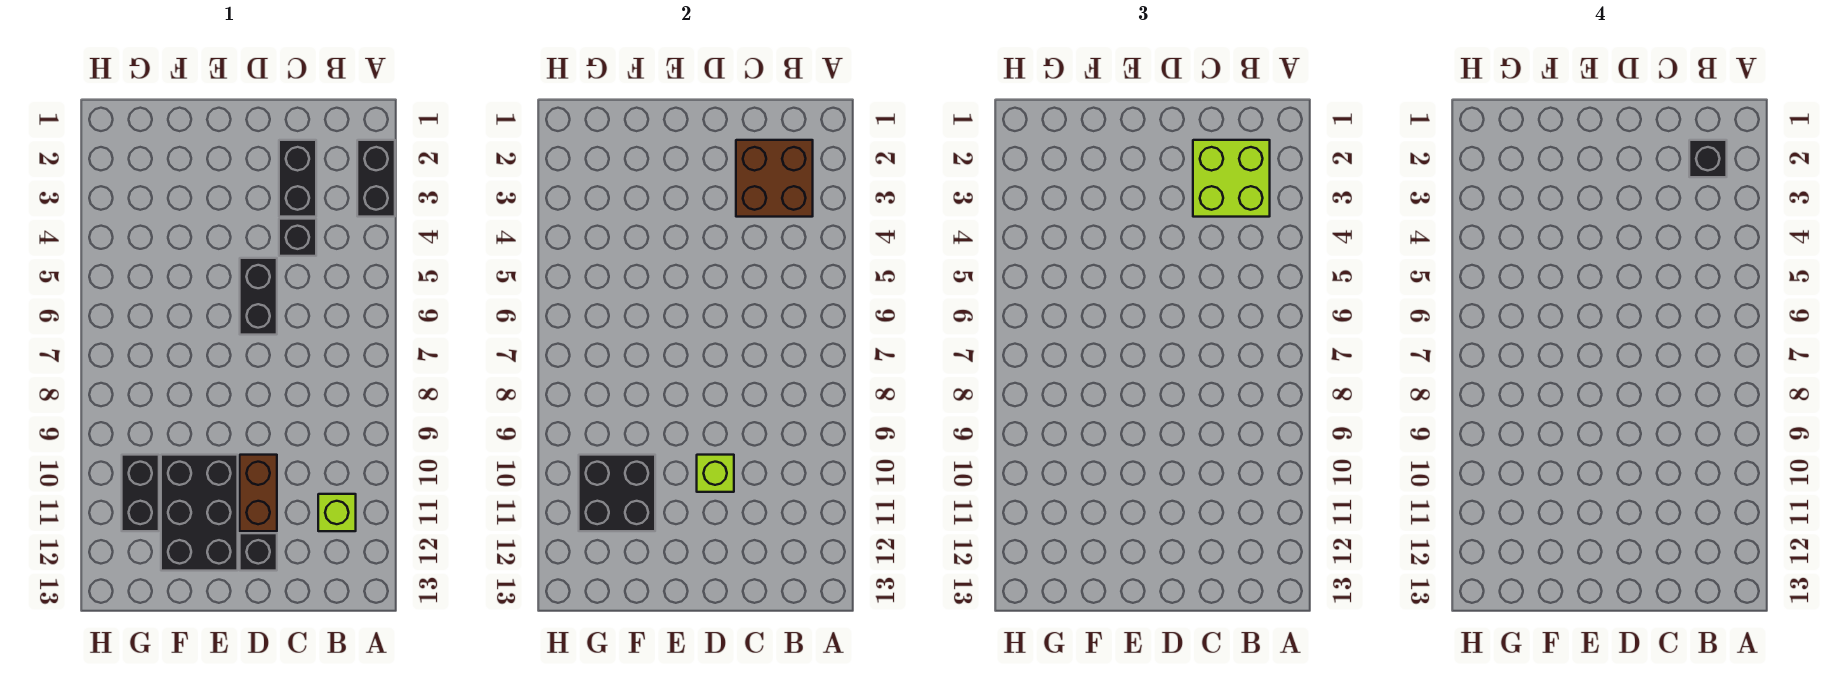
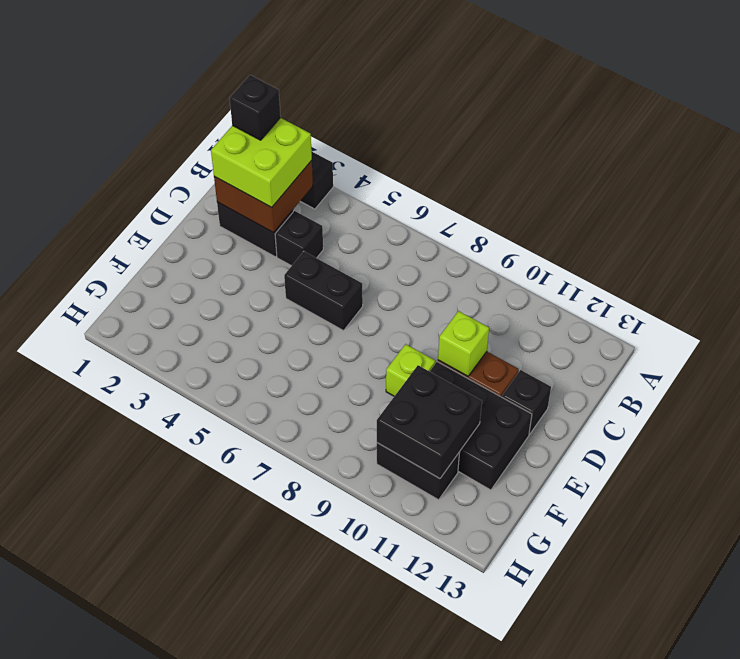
lime 1x1 brick [318,494,356,531] -> lime 1x1 brick moved to [386,344,435,396]

